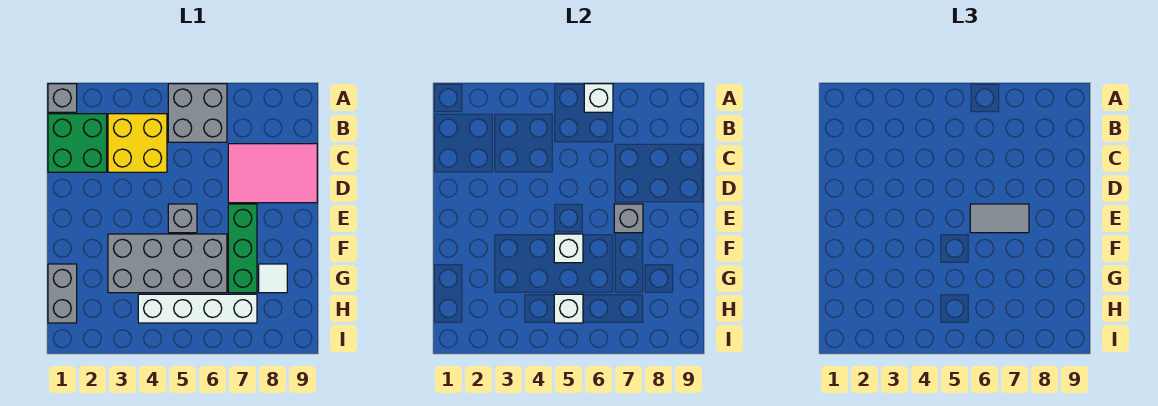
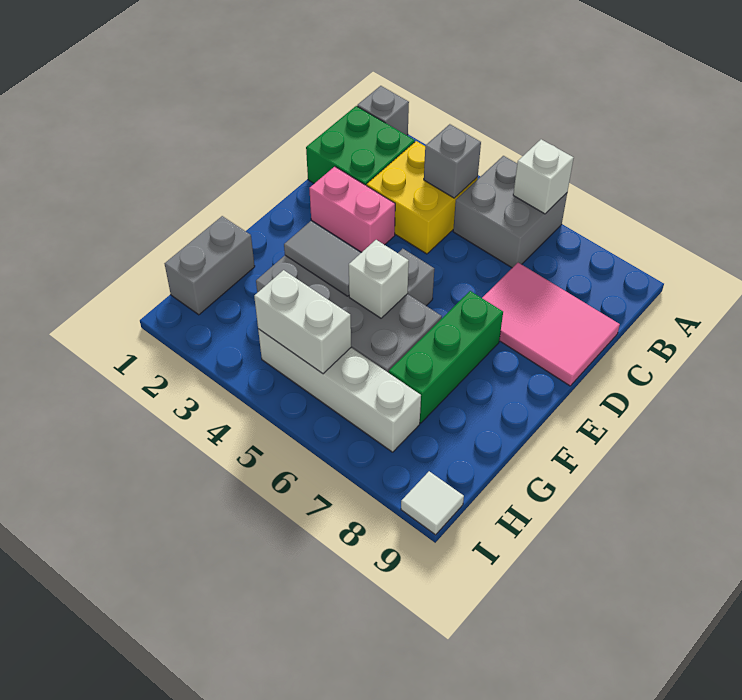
none -> pink 1x2 brick [309,167,395,252]
grey 1x2 tile [970,204,1029,233] -> grey 1x2 tile moved to [284,221,360,296]
grey 1x1 brick [614,204,643,233] -> grey 1x1 brick moved to [424,124,481,198]
white 1x1 tile [259,264,287,293] -> white 1x1 tile moved to [401,471,464,535]
white 1x1 brick [554,294,583,323] -> white 1x2 brick [254,270,351,374]

